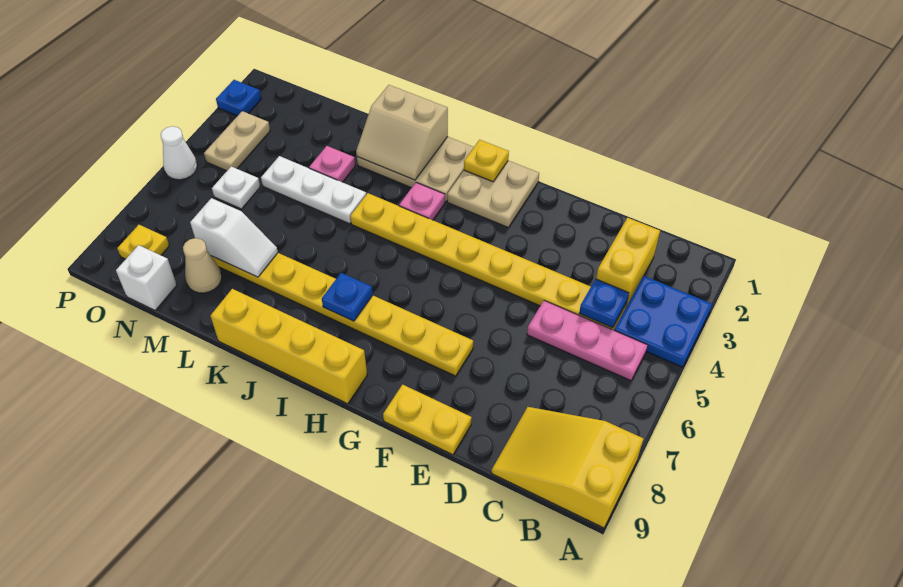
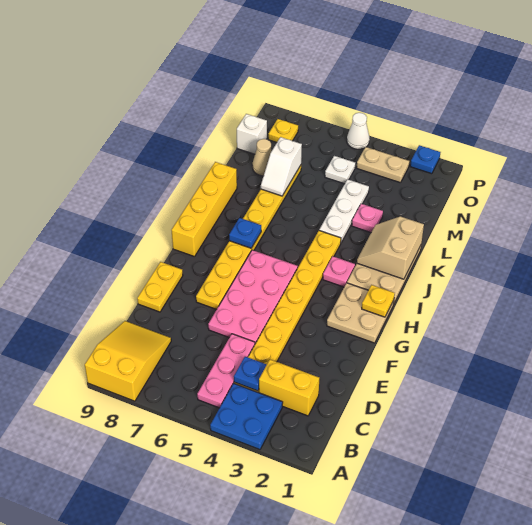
none -> pink 2x4 plate [208,250,298,344]

